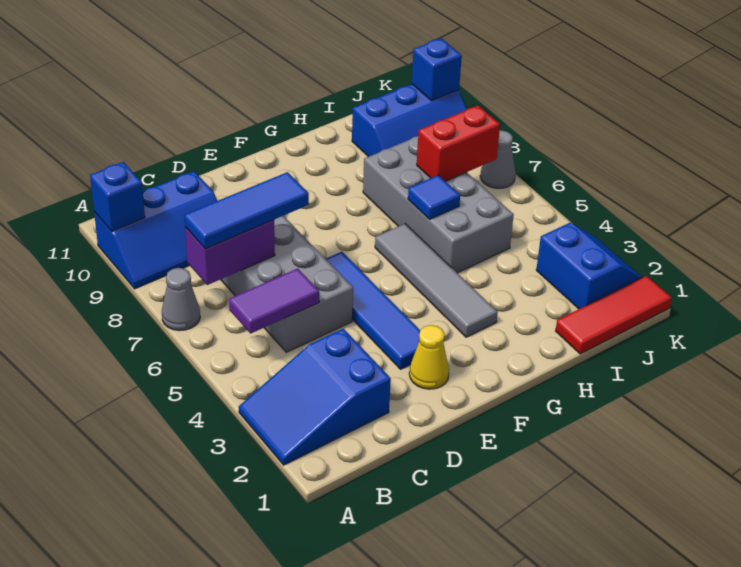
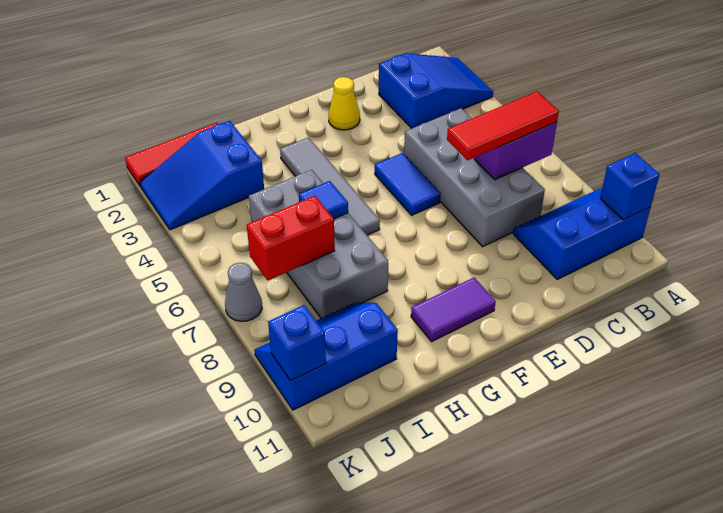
grey 1x1 cone [162,268,200,331] -> none
purple 1x2 tile [229,268,319,333] -> purple 1x2 tile moved to [411,278,496,341]
blue 1x3 tile [184,172,309,249] -> red 1x3 tile [447,92,559,160]
blue 1x4 tile [326,252,420,369] -> blue 1x2 tile [375,153,440,215]
blue 2x2 slope [536,223,642,309] -> blue 2x3 slope [140,121,264,230]

